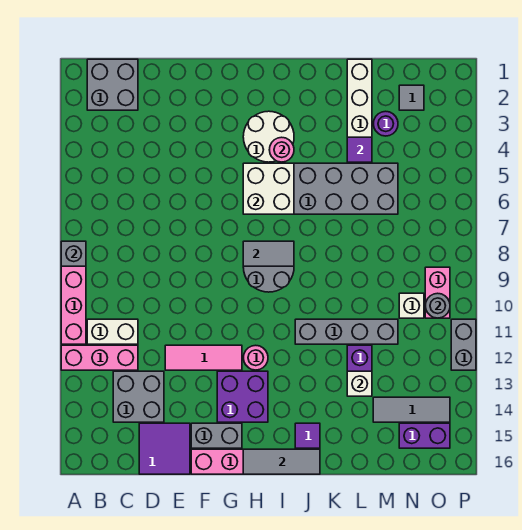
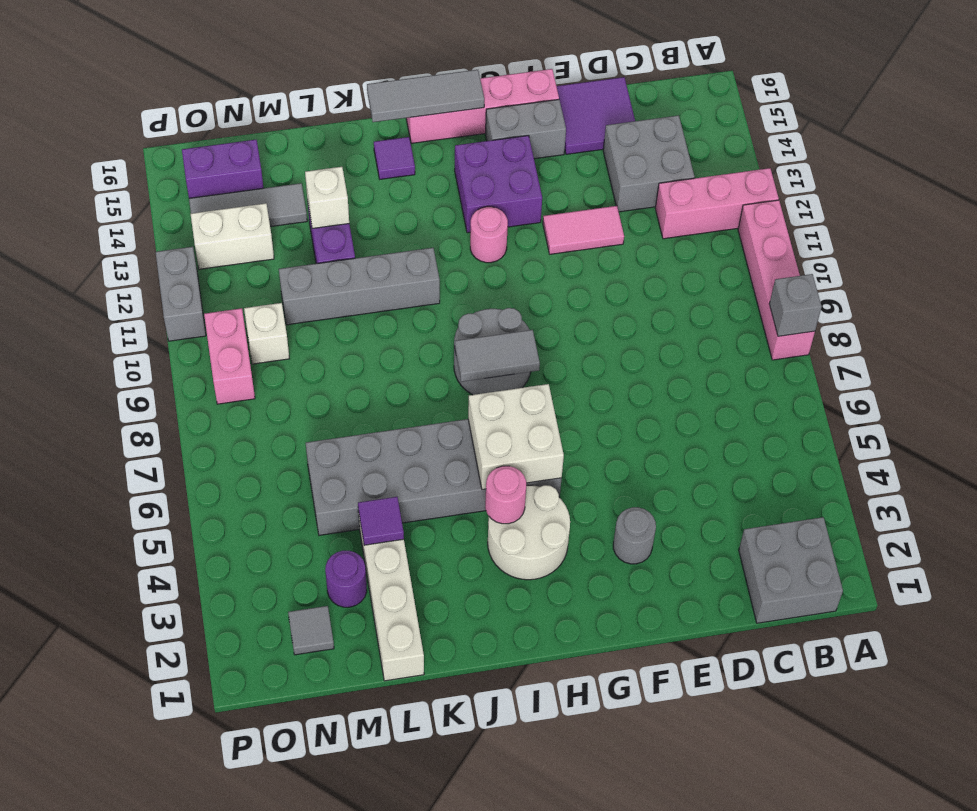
white 1x2 brick [87,319,138,344] -> white 1x2 brick moved to [191,203,274,269]
pink 1x3 tile [165,345,242,370] -> pink 1x2 tile [543,206,624,254]
grey 1x1 round brick [425,293,450,318] -> grey 1x1 round brick moved to [613,507,656,564]

